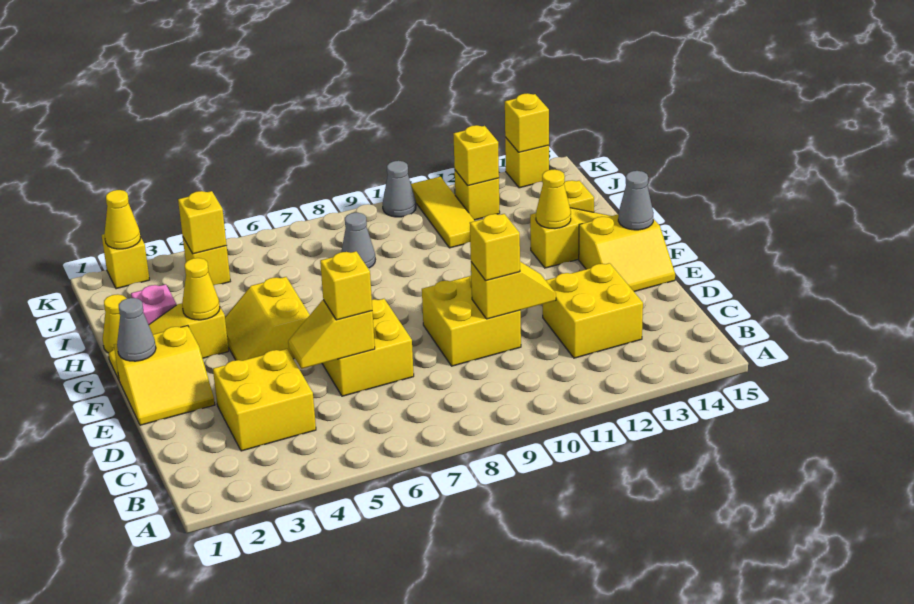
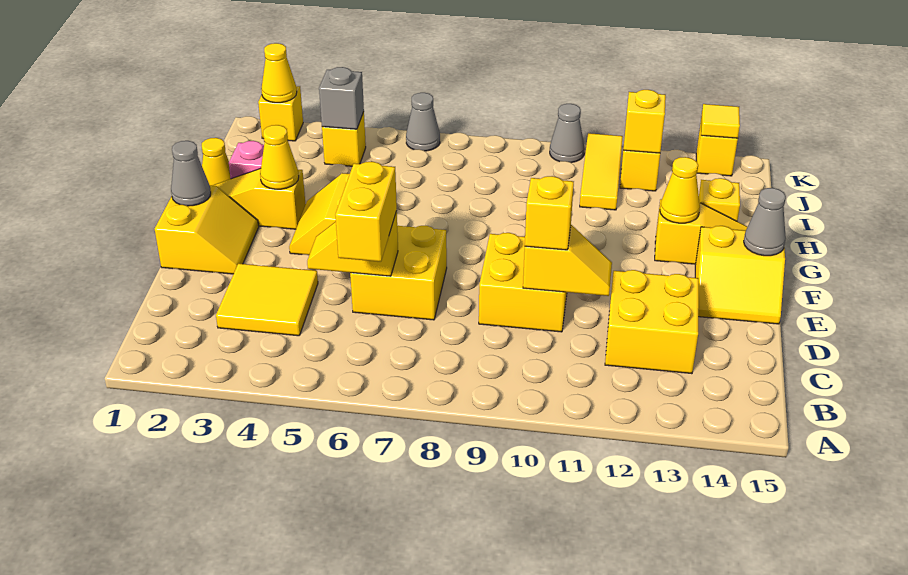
yellow 2x2 brick [213,349,316,451] -> yellow 2x2 tile [216,264,318,336]
yellow 1x1 brick [320,251,372,320] -> yellow 1x2 brick [335,162,397,262]
yellow 2x2 slope [114,326,215,425] -> yellow 2x2 slope turned to [155,185,259,274]
grey 1x1 cone [341,213,375,268] -> grey 1x1 cone moved to [406,93,440,151]
yellow 1x1 brick [178,191,227,254] -> grey 1x1 brick [319,67,364,129]
yellow 1x1 brick [505,93,549,152] -> yellow 1x1 tile [701,104,740,138]

